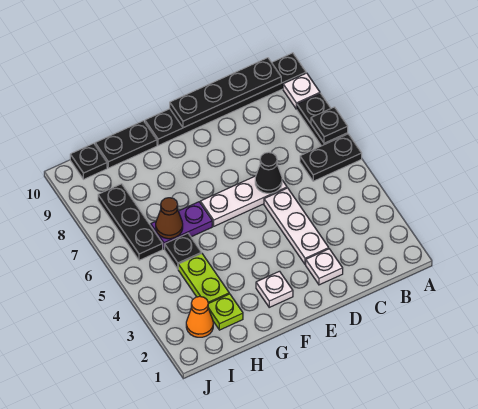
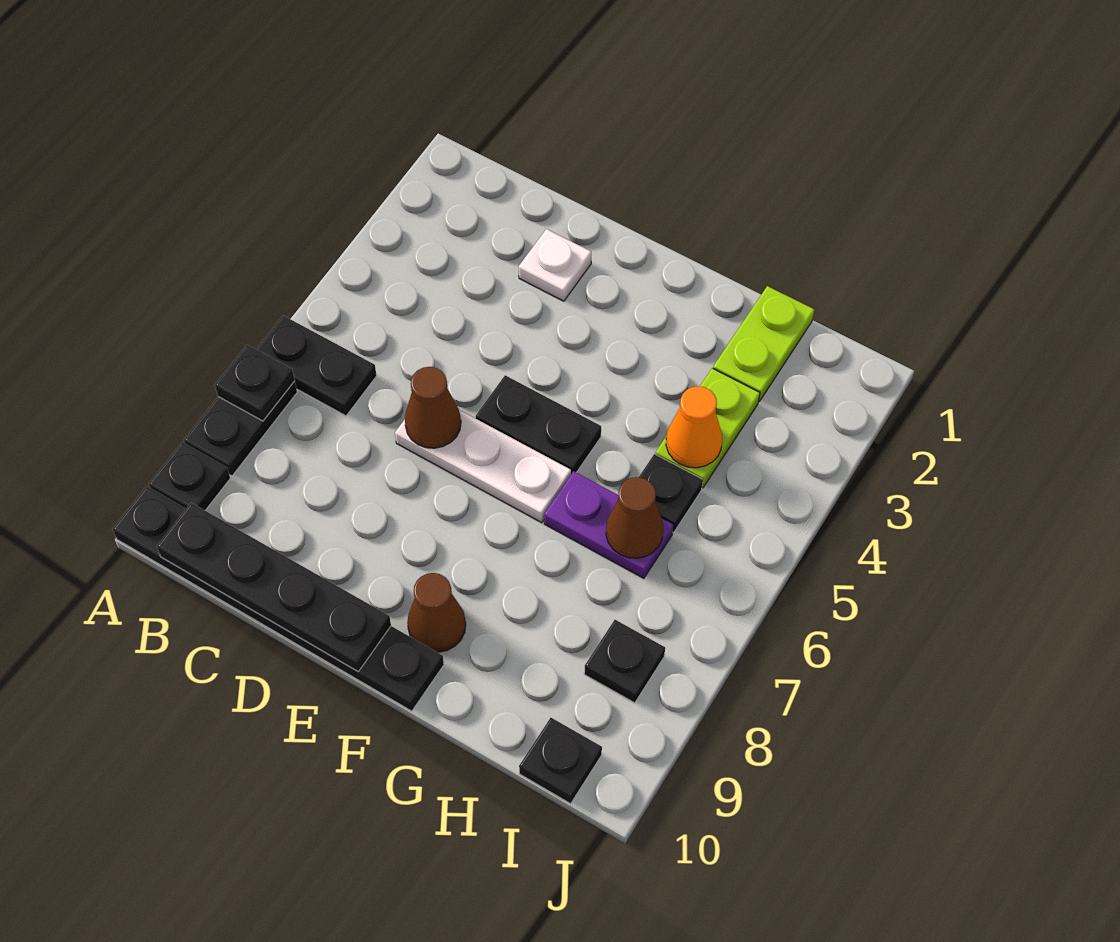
white 1x1 plate [283,73,320,109] -> black 1x1 plate [149,442,230,510]
white 1x3 plate [264,188,329,265] -> none
black 1x1 cone [255,152,282,193] -> brown 1x1 cone [405,367,461,448]
white 1x1 plate [256,271,293,307] -> none
none -> brown 1x1 cone [407,573,466,652]
black 1x2 plate [95,121,157,168] -> black 1x2 plate moved to [476,375,601,474]
lime 1x1 plate [208,294,243,330] -> lime 1x2 plate [713,286,814,401]
orange 1x1 cone [186,296,213,337] -> orange 1x1 cone moved to [666,386,722,468]
black 1x3 plate [98,184,163,260] -> black 1x1 plate [584,620,665,703]

